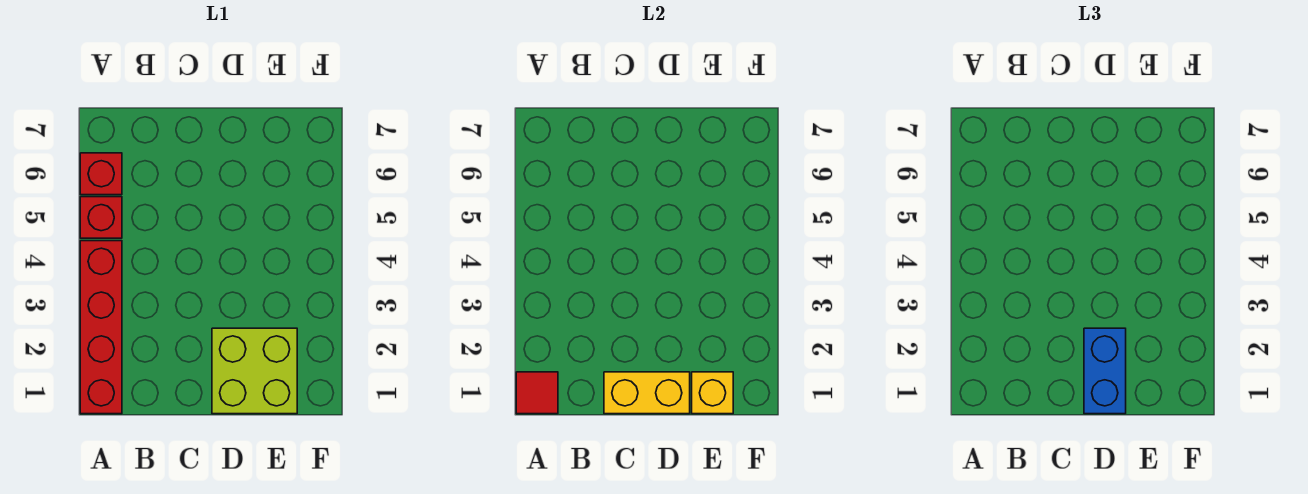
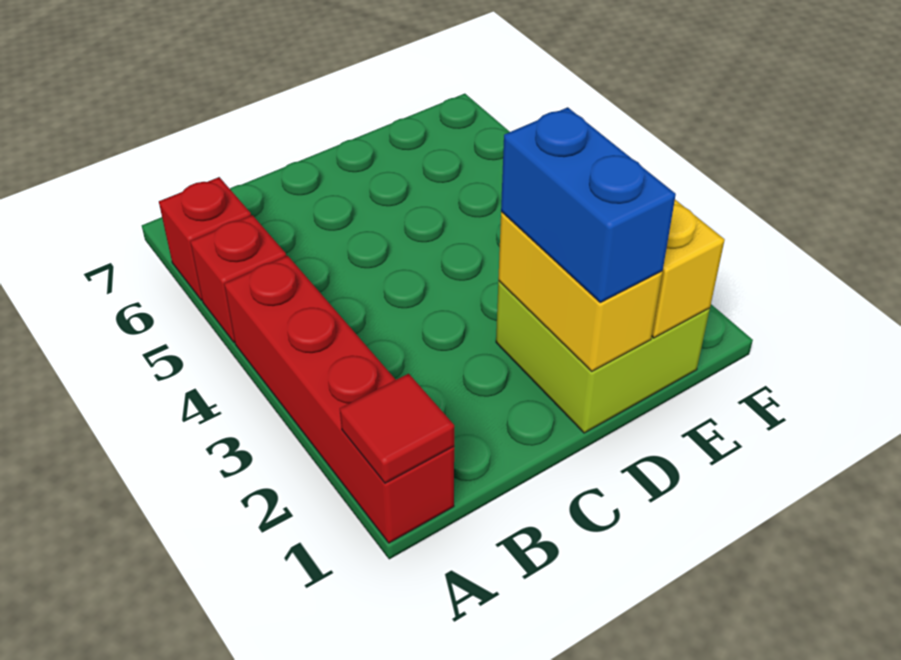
yellow 1x2 brick [604,372,690,414] -> yellow 1x2 brick turned to [498,212,662,371]

